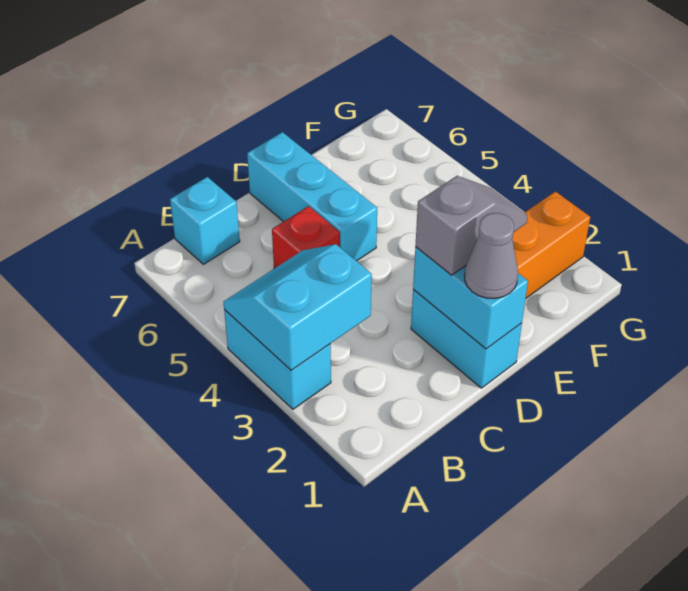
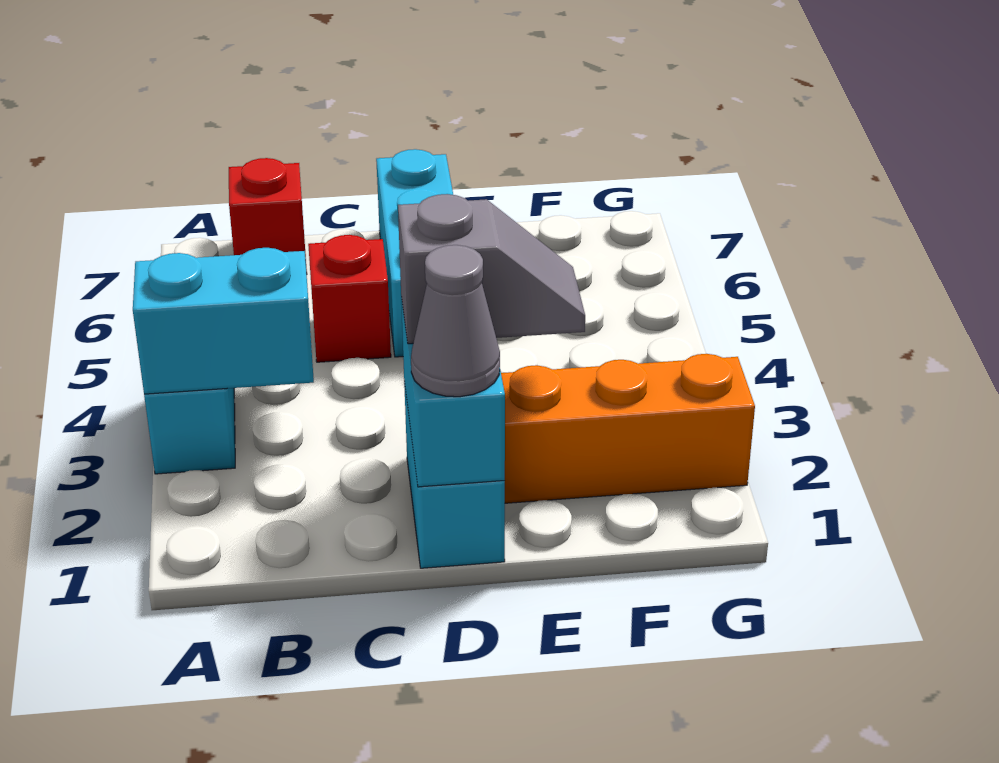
cyan 1x1 brick [170,177,240,264] -> red 1x1 brick [229,158,307,273]

